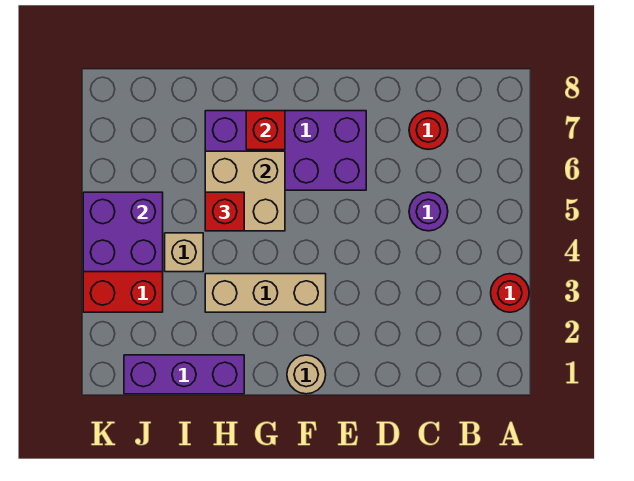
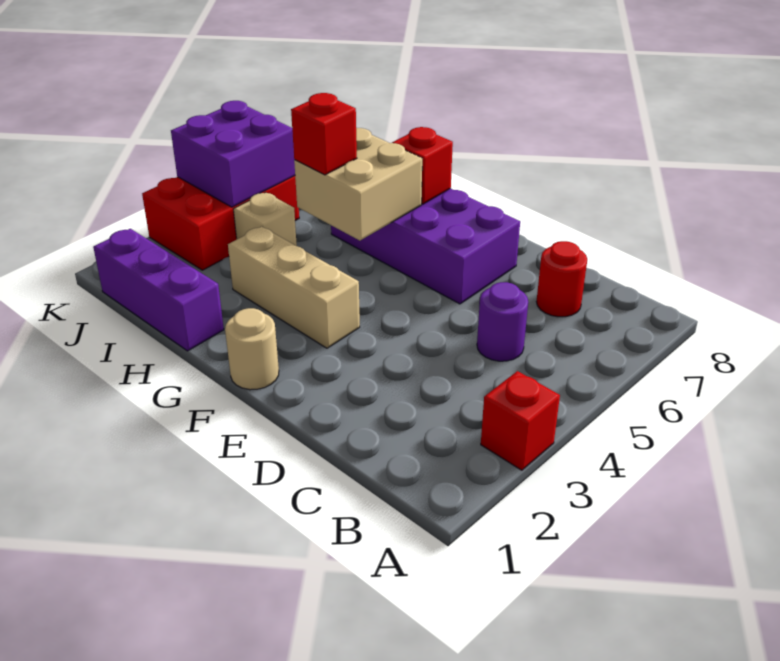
red 1x1 round brick [491,274,529,312] -> red 1x1 brick [481,371,560,470]

